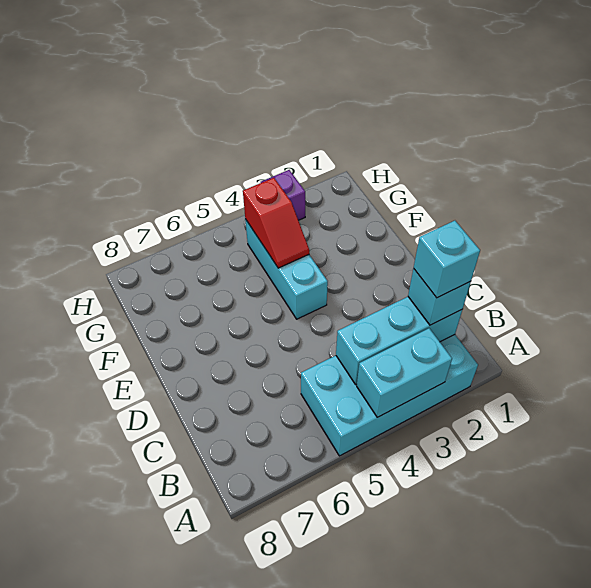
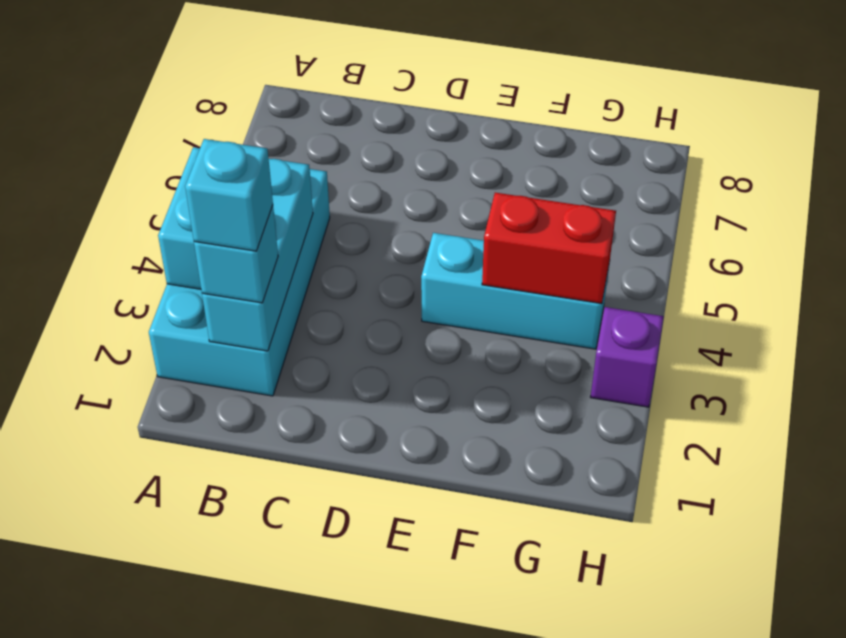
red 1x2 slope [243,178,309,268] -> red 1x2 brick [482,193,616,304]

